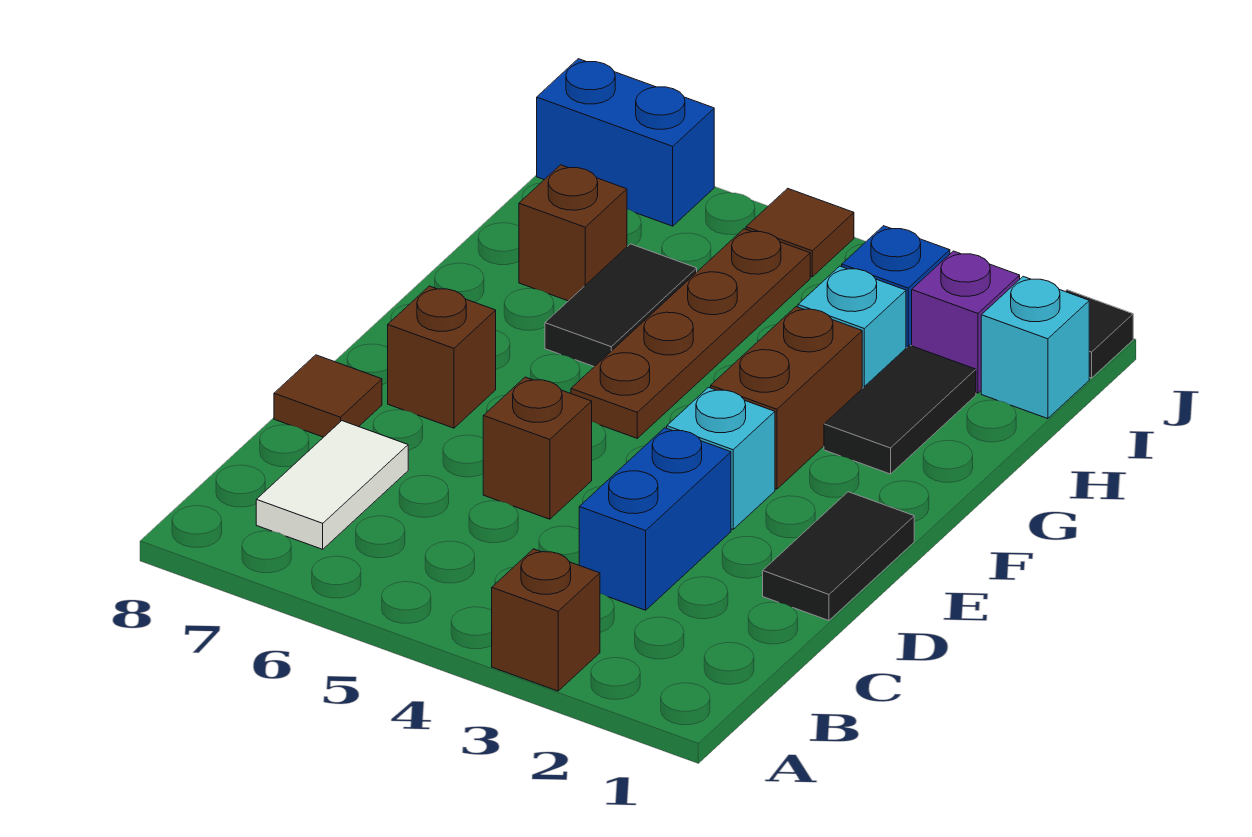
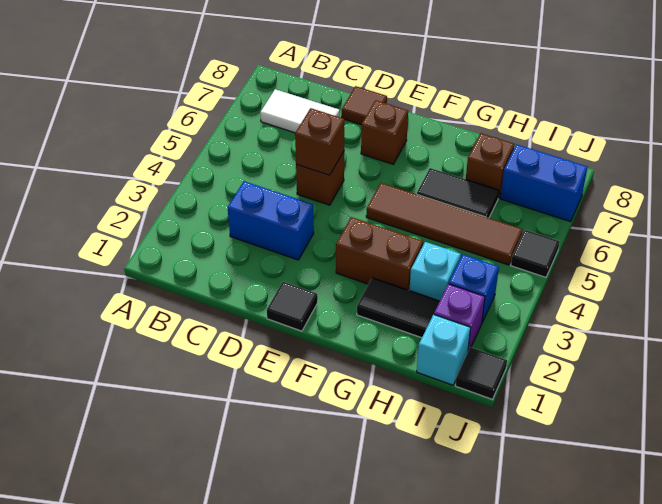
brown 1x1 brick [492,549,600,691] -> brown 1x1 brick moved to [295,108,345,175]
black 1x2 tile [763,492,914,621] -> black 1x1 tile [267,282,318,331]
cyan 1x1 brick [667,387,775,529] -> none
brown 1x4 plate [571,229,810,438] -> brown 1x4 tile [366,183,523,265]
brown 1x1 tile [746,188,854,277] -> black 1x1 tile [511,230,560,277]
blue 1x2 brick [537,59,714,226] -> blue 1x2 brick turned to [500,144,588,222]

